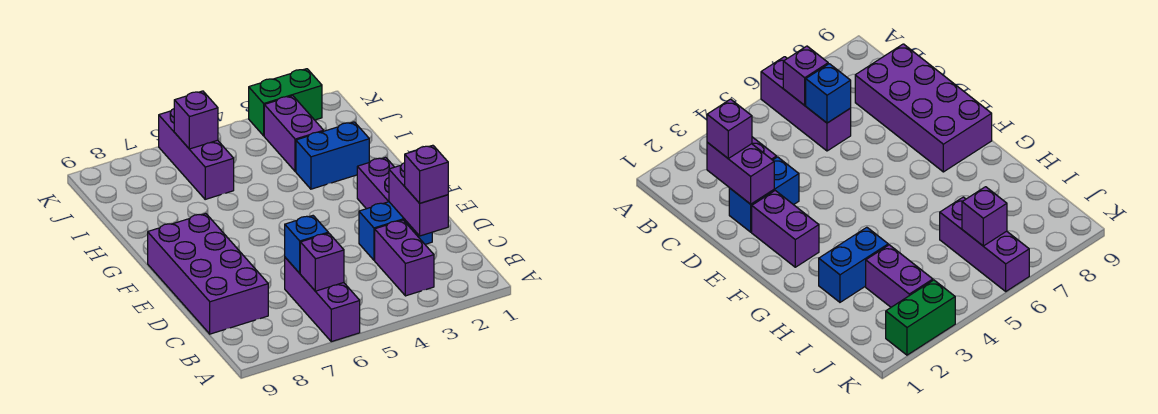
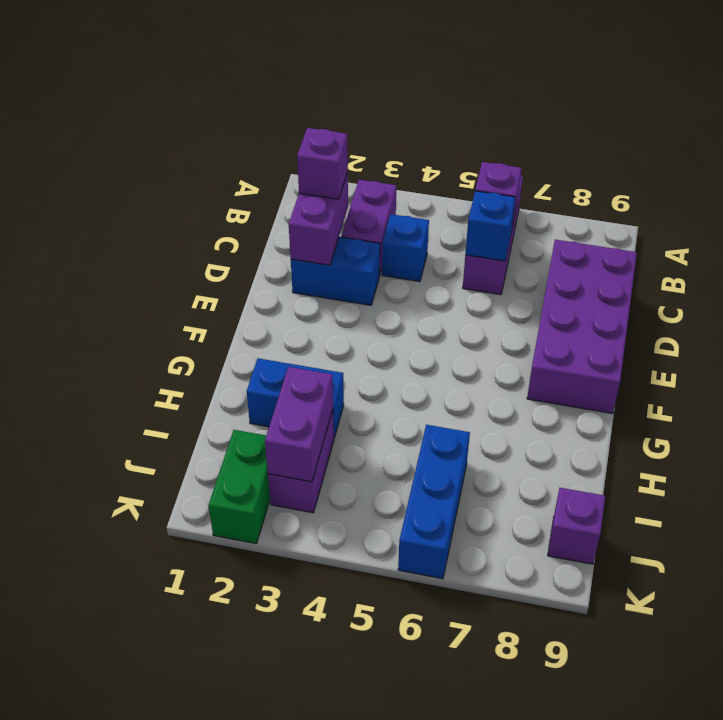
none -> blue 1x1 brick [382,214,429,282]
purple 1x2 brick [357,157,394,209] -> purple 1x2 brick moved to [265,367,333,482]
purple 1x3 brick [159,109,234,199] -> blue 1x3 brick [398,425,470,579]
purple 1x1 brick [174,91,218,149] -> purple 1x1 brick moved to [548,488,605,564]
green 1x2 brick [249,69,322,136] -> green 1x2 brick turned to [209,430,270,543]

